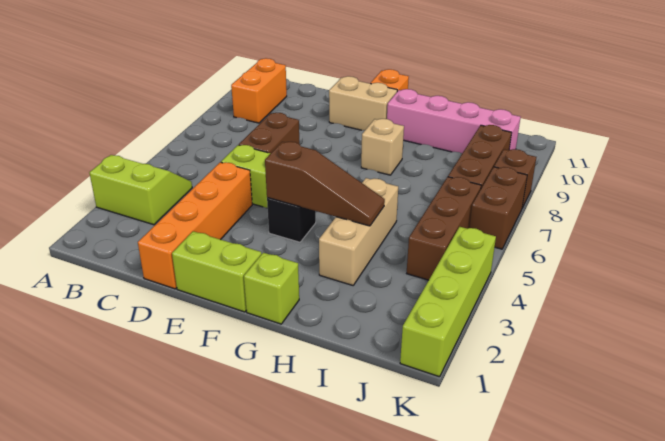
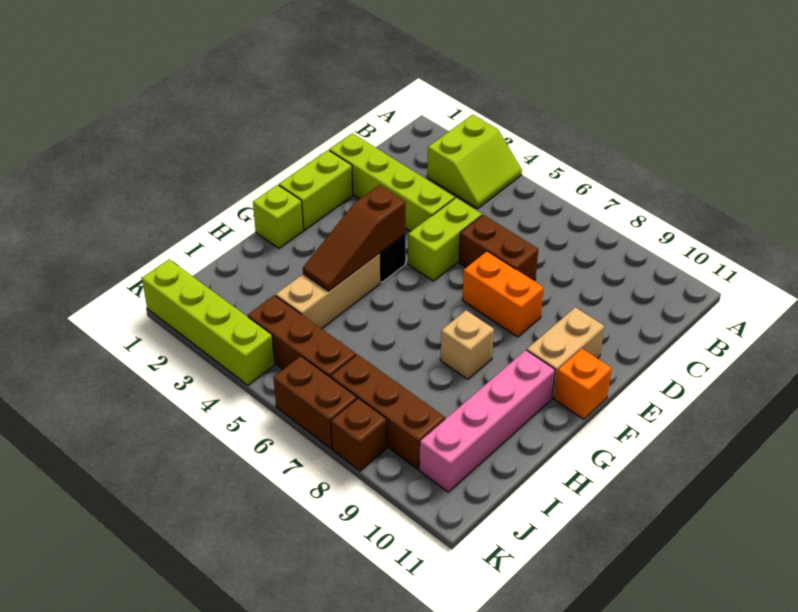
orange 1x2 brick [231,58,287,123] -> orange 1x2 brick moved to [462,251,544,337]
orange 1x4 brick [138,162,252,289] -> lime 1x4 brick [329,133,455,232]
tan 1x3 brick [319,178,398,285] -> tan 1x3 brick turned to [276,253,381,329]

